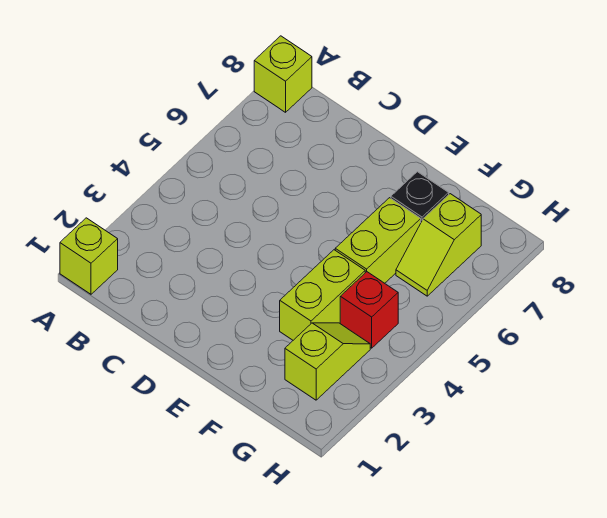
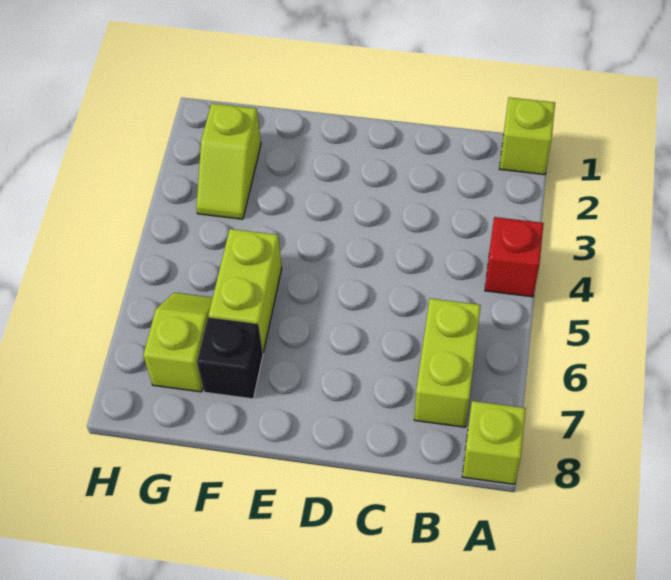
lime 1x2 brick [280,250,365,340] -> lime 1x2 brick moved to [414,299,481,427]
red 1x1 brick [340,272,398,348] -> red 1x1 brick moved to [485,217,544,297]

